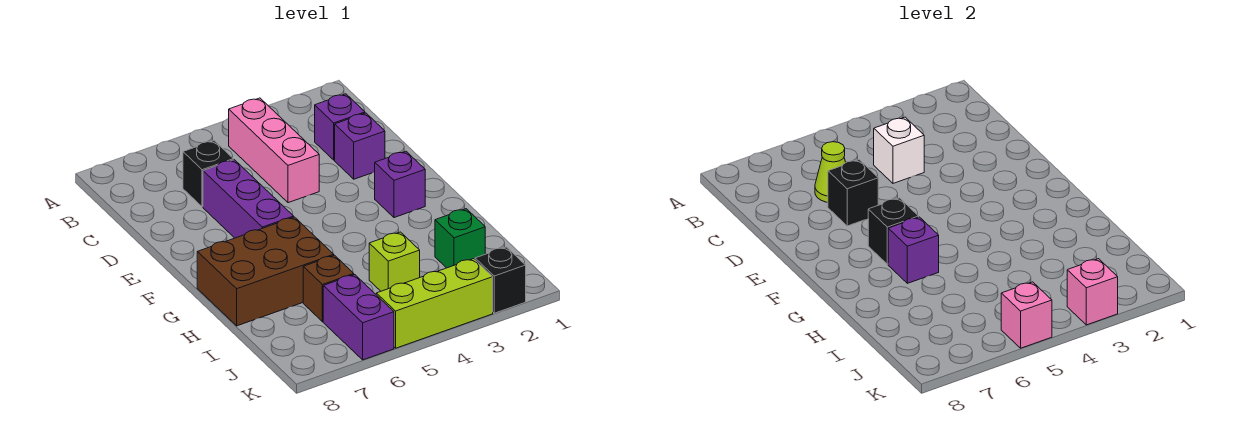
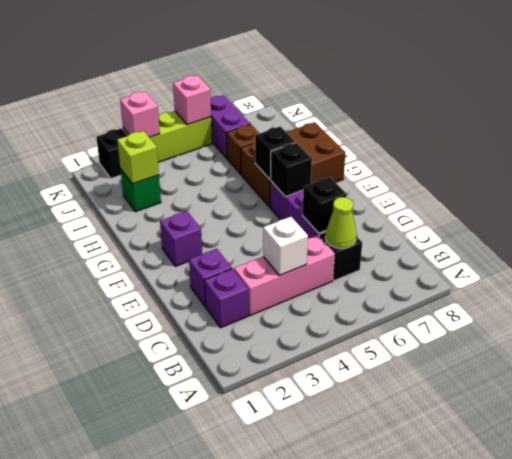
pink 1x3 brick [229,98,319,203] -> pink 1x3 brick turned to [234,235,335,315]
purple 1x1 brick [888,217,939,283] -> black 1x1 brick [255,126,296,179]
lime 1x1 brick [369,232,420,291] -> lime 1x1 brick moved to [117,131,159,184]

